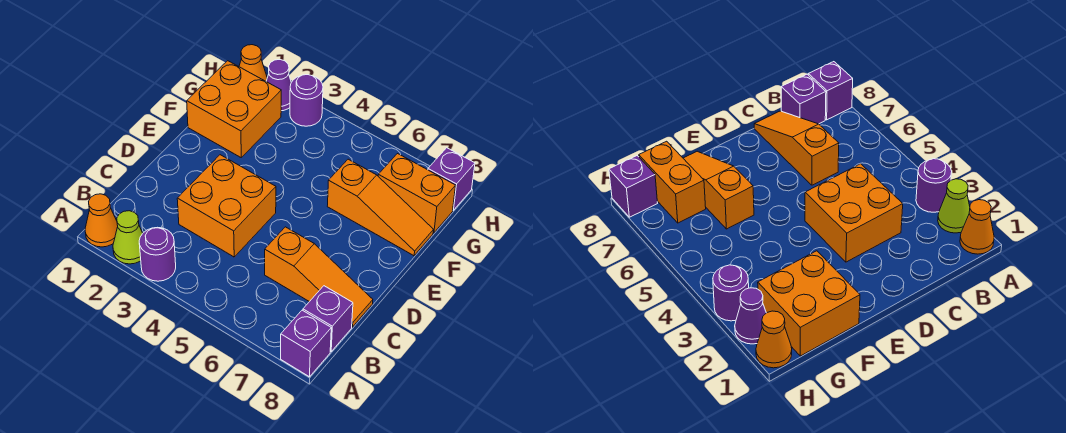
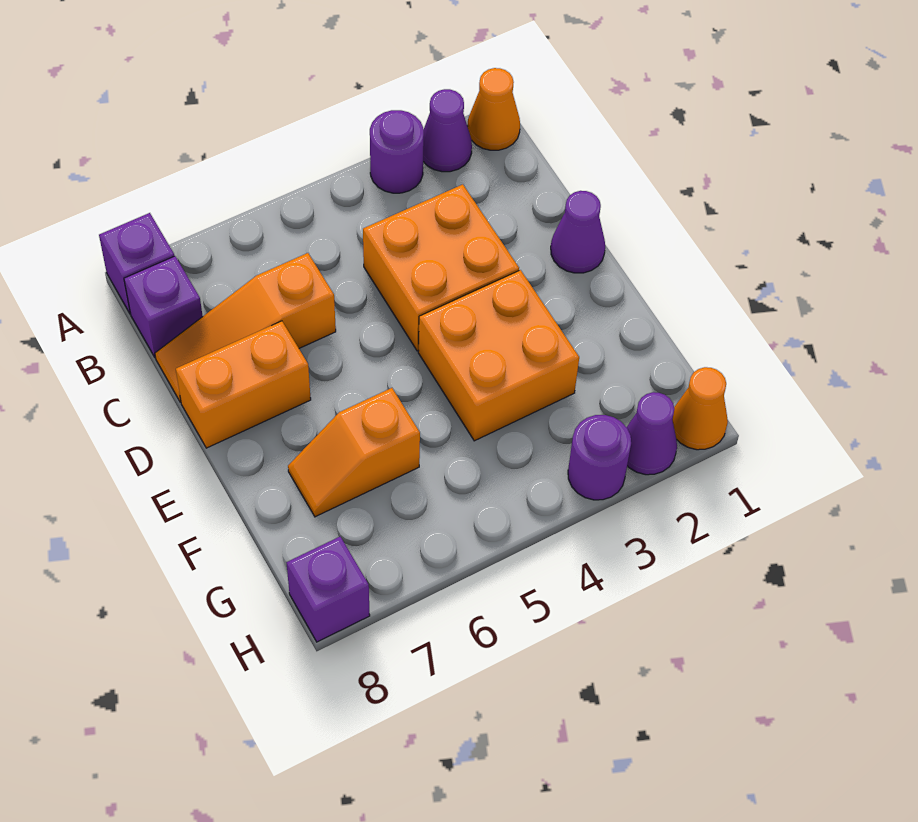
lime 1x1 cone [113,211,143,264] -> purple 1x1 cone [423,89,472,172]
none -> purple 1x1 cone [551,191,605,273]
orange 2x2 brick [187,61,281,157] -> orange 2x2 brick moved to [418,270,579,441]
orange 1x3 slope [327,159,433,256] -> orange 1x2 slope [288,388,420,517]
orange 1x2 brick [378,154,456,233] -> orange 1x2 brick moved to [176,321,311,448]

